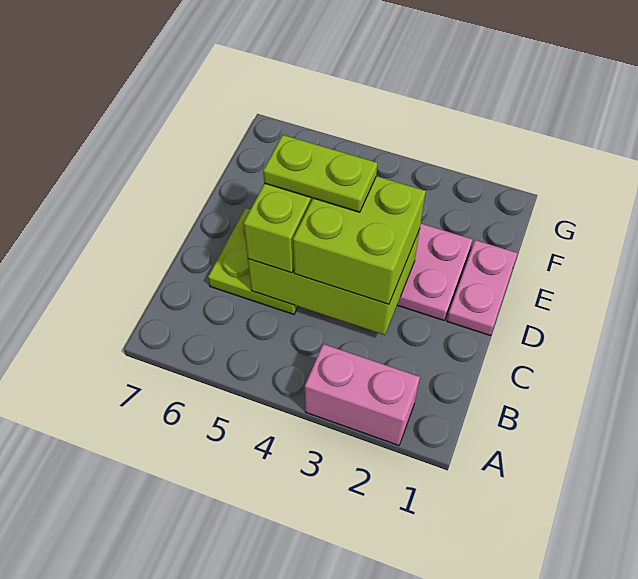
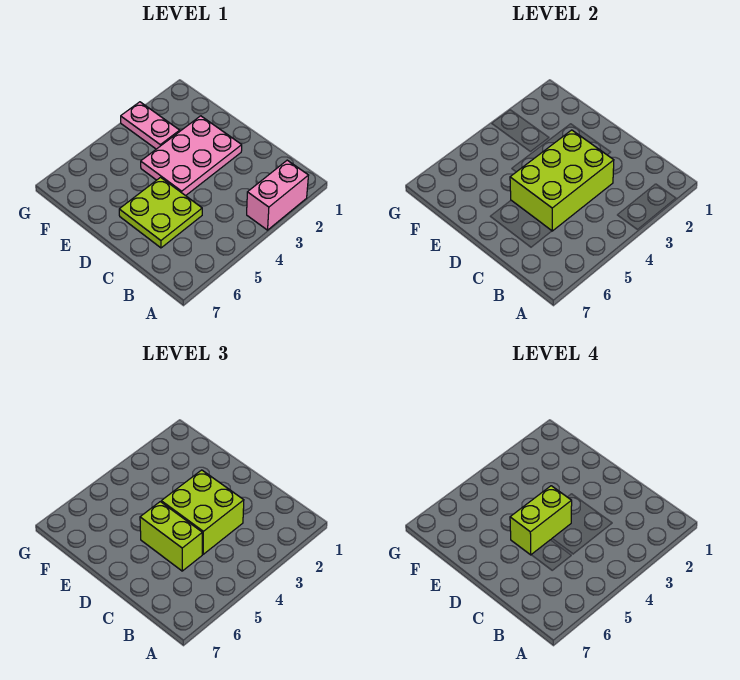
pink 1x2 plate [447,240,518,335] -> pink 1x2 plate moved to [121,102,180,149]
lime 1x2 plate [263,135,377,212] -> lime 1x2 brick [510,486,572,555]

